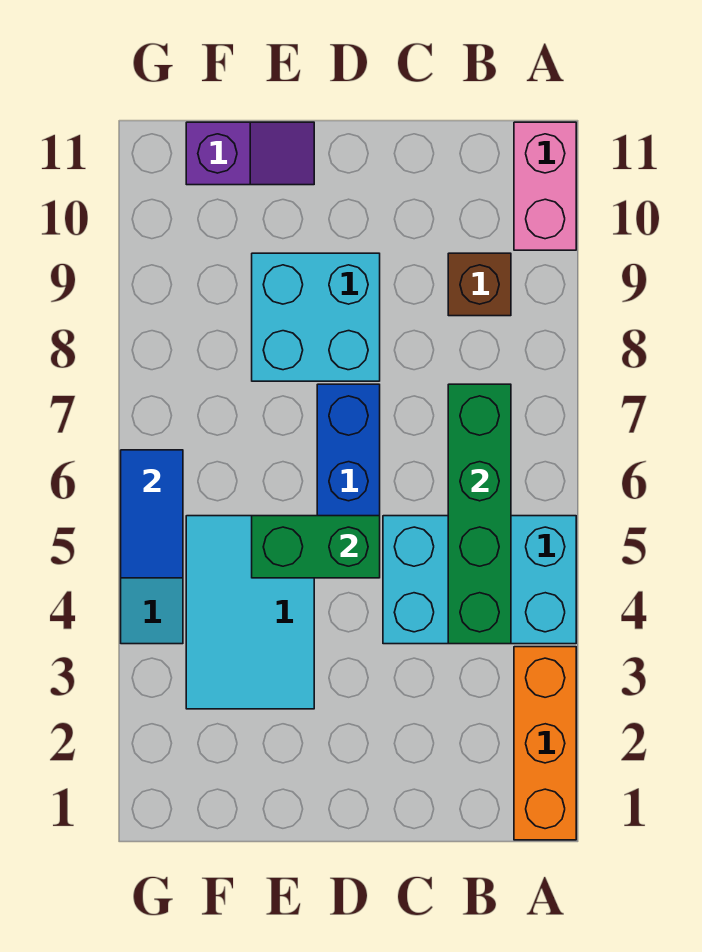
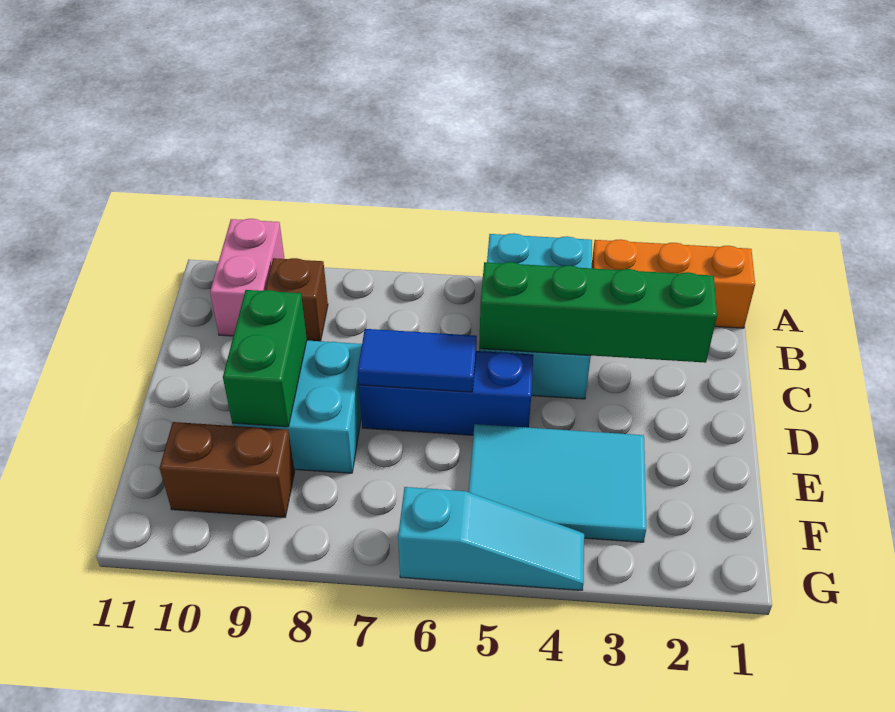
pink 1x2 brick [514,122,576,250] -> pink 1x2 brick turned to [210,219,284,336]
green 1x4 brick [448,384,511,644] -> green 1x4 brick moved to [479,262,717,363]
green 1x2 brick [252,516,380,578] -> green 1x2 brick moved to [223,290,307,427]
purple 1x2 slope [186,122,314,185] -> none
none -> brown 1x2 brick [159,422,295,517]
blue 1x2 tile [121,450,183,578] -> blue 1x2 tile moved to [358,329,477,392]

